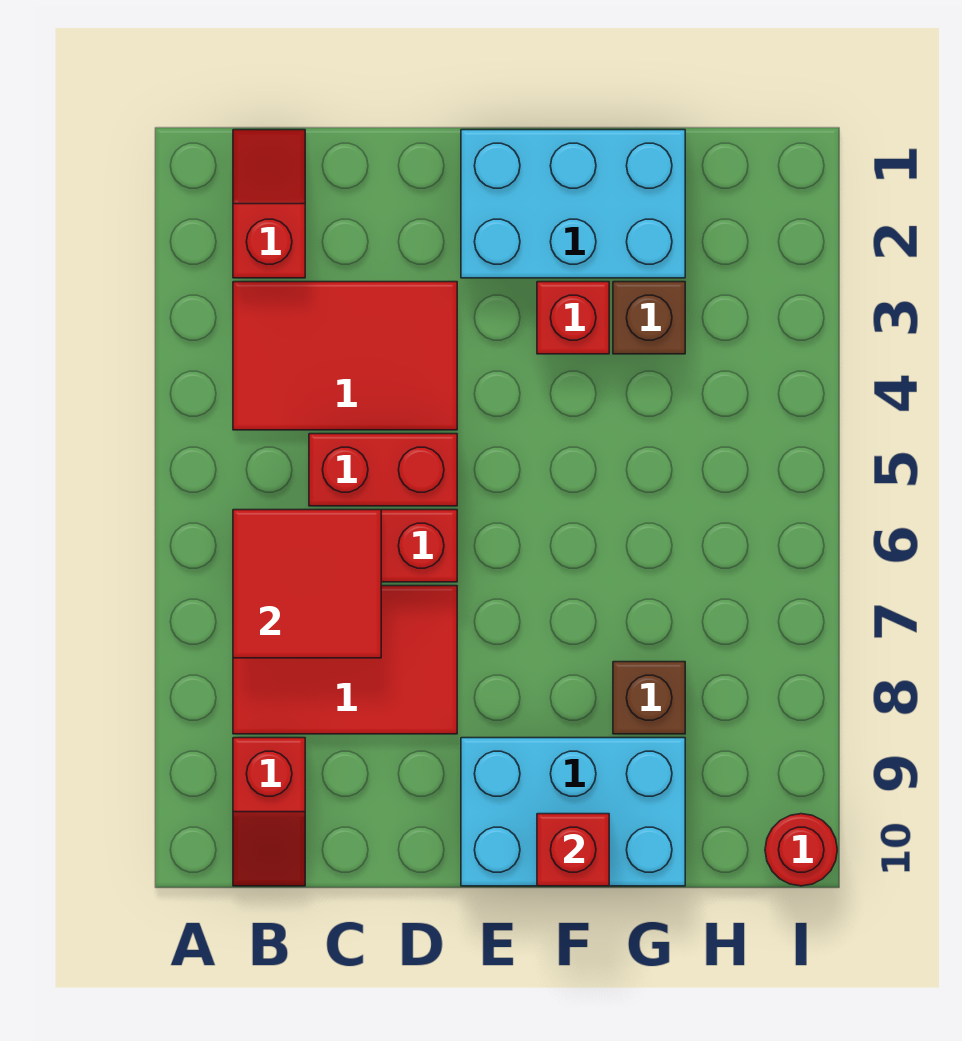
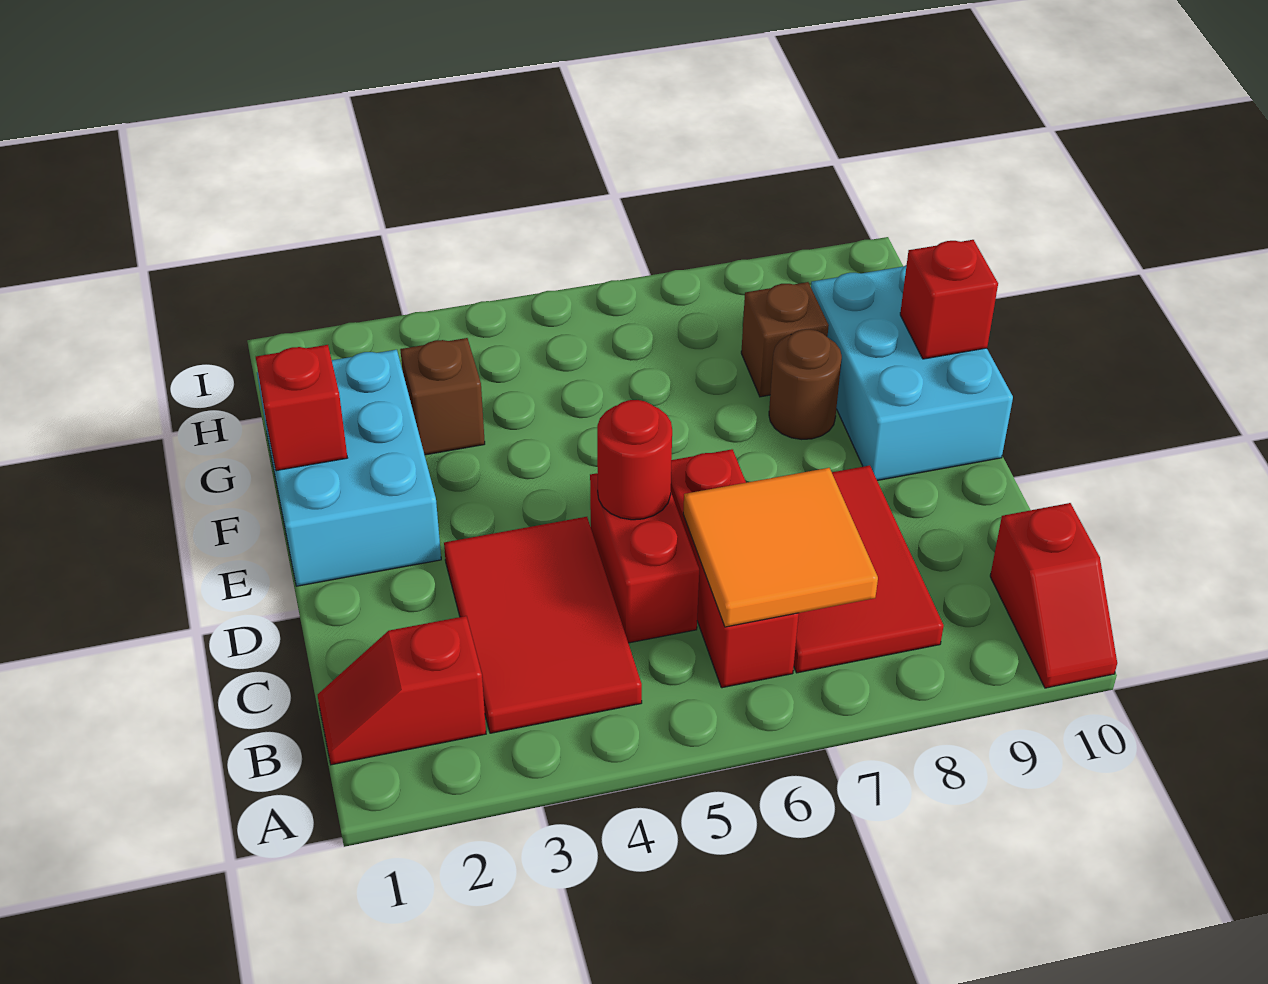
red 2x2 tile [233,510,381,658] -> orange 2x2 tile [683,468,878,627]
red 1x2 slope [233,738,305,886] -> red 1x2 slope turned to [990,503,1117,688]
red 1x1 brick [537,282,609,354] -> red 1x1 brick moved to [256,345,347,471]
none -> brown 1x1 round brick [769,329,842,439]
red 1x1 round brick [765,814,837,886] -> red 1x1 round brick moved to [597,400,672,520]

